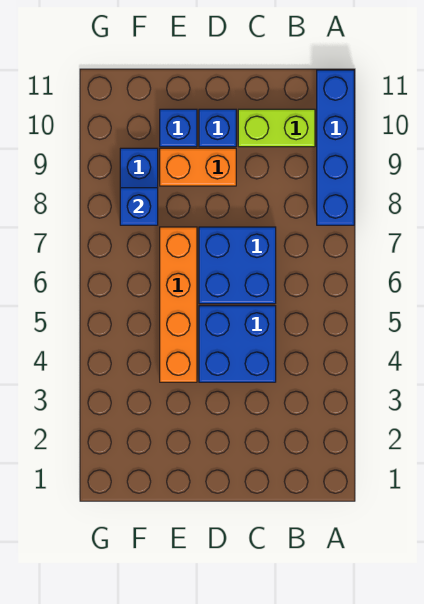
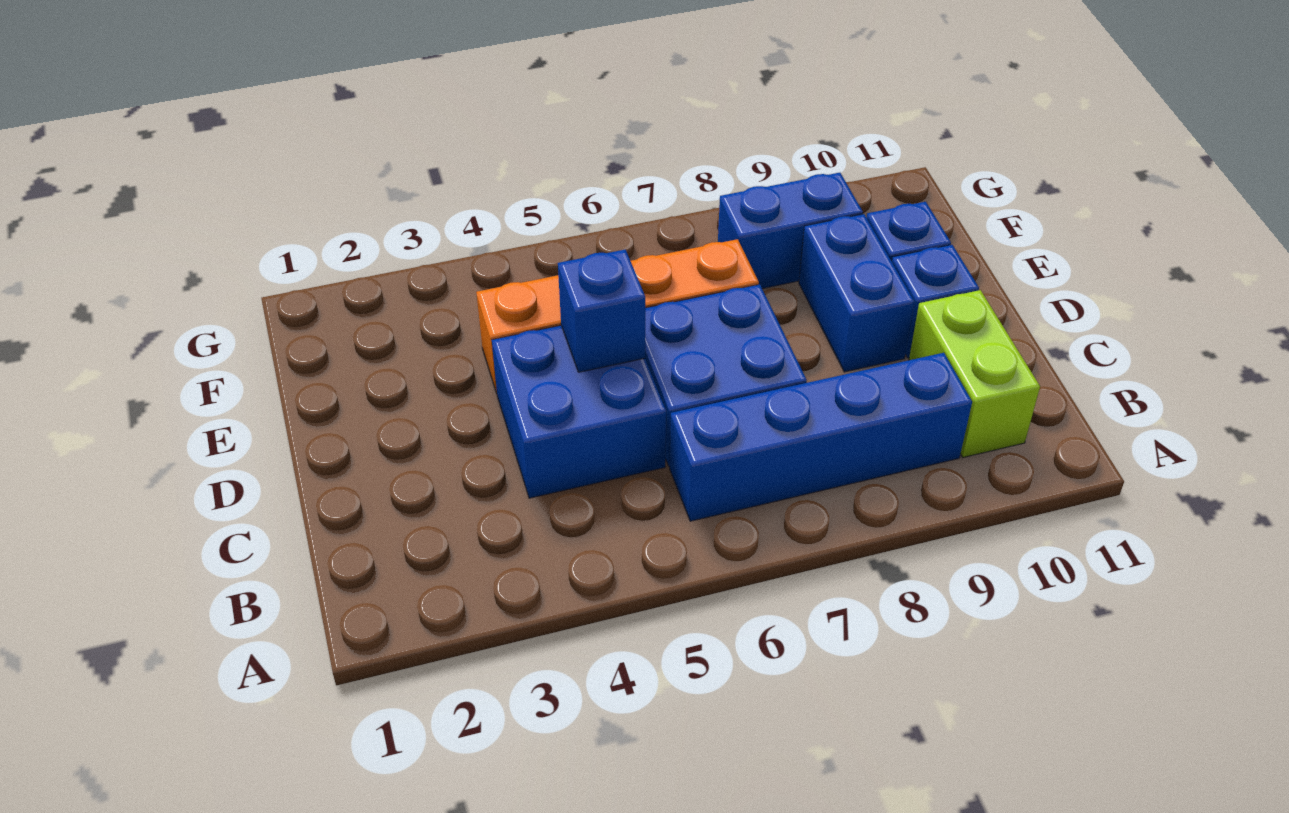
blue 1x4 brick [317,70,354,225] -> blue 1x4 brick moved to [670,353,972,521]
orange 1x2 brick [160,148,236,186] -> blue 1x2 brick [799,214,914,372]
blue 1x1 brick [120,188,158,225] -> blue 1x1 brick moved to [558,250,645,372]

